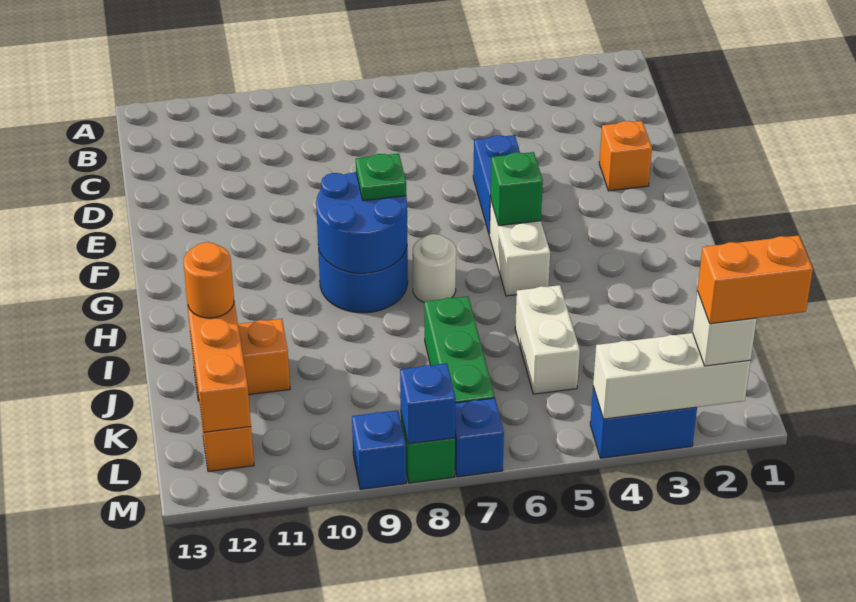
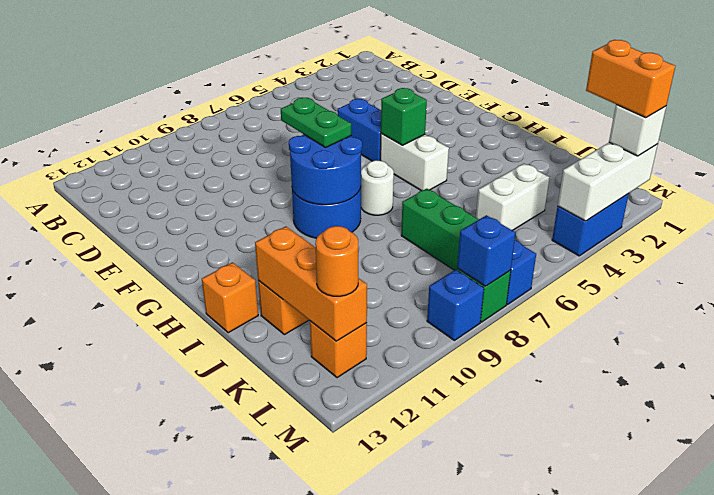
orange 1x1 brick [599,121,652,191] -> orange 1x1 brick moved to [202,262,258,333]
green 1x1 plate [356,153,406,201] -> green 1x2 plate [281,98,351,147]
white 1x2 brick [515,285,580,394] -> white 1x2 brick turned to [476,164,549,231]
orange 1x1 round brick [184,242,234,318] -> orange 1x1 round brick moved to [315,226,358,296]
orange 1x2 brick [698,235,813,324] -> orange 1x2 brick turned to [586,40,675,118]

